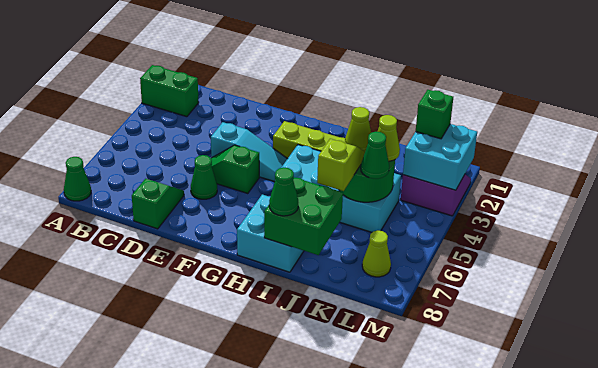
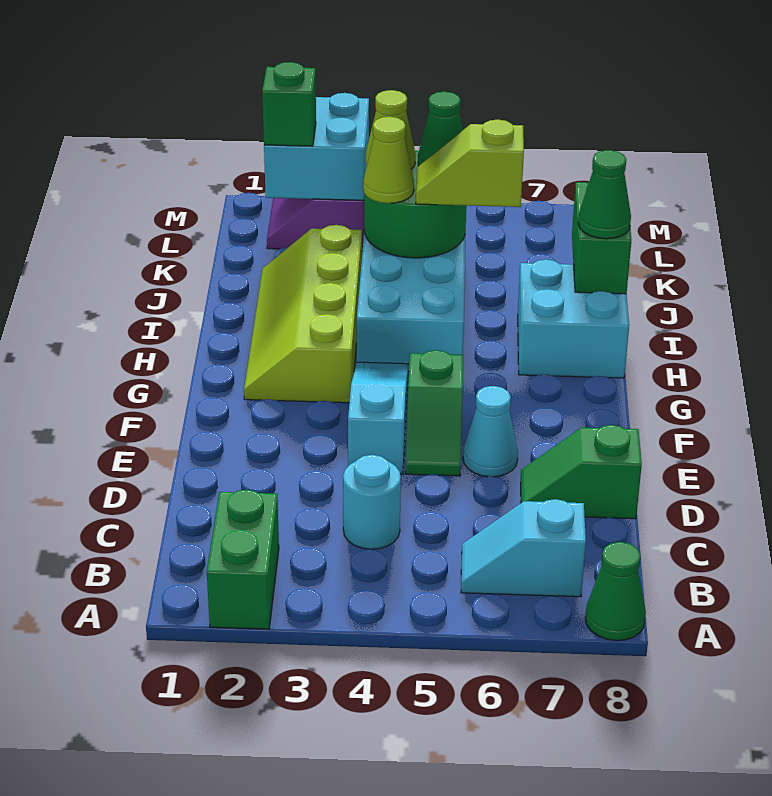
none -> cyan 1x2 slope [461,499,586,597]
none -> cyan 1x1 round brick [343,455,401,549]
green 1x1 cone [191,155,217,199] -> cyan 1x1 cone [463,386,518,477]
green 2x2 brick [264,178,343,255] -> green 1x2 brick [572,182,631,294]
lime 1x1 cone [362,230,391,277] -> none

